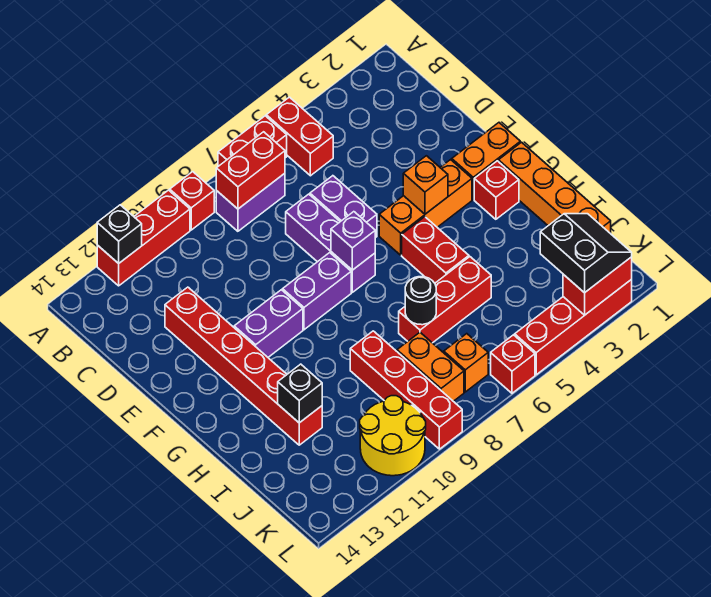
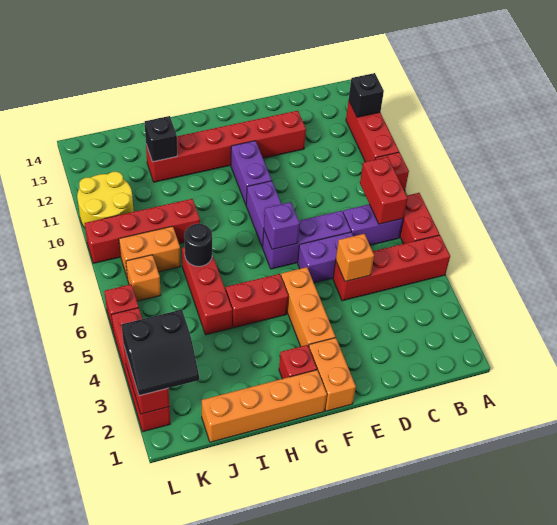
red 1x2 brick [266,97,333,176] -> red 1x4 brick [333,235,450,301]
purple 1x2 brick [216,173,285,231] -> purple 1x2 brick turned to [343,204,403,245]
orange 1x1 brick [403,156,448,214] -> orange 1x1 brick moved to [336,234,374,282]

